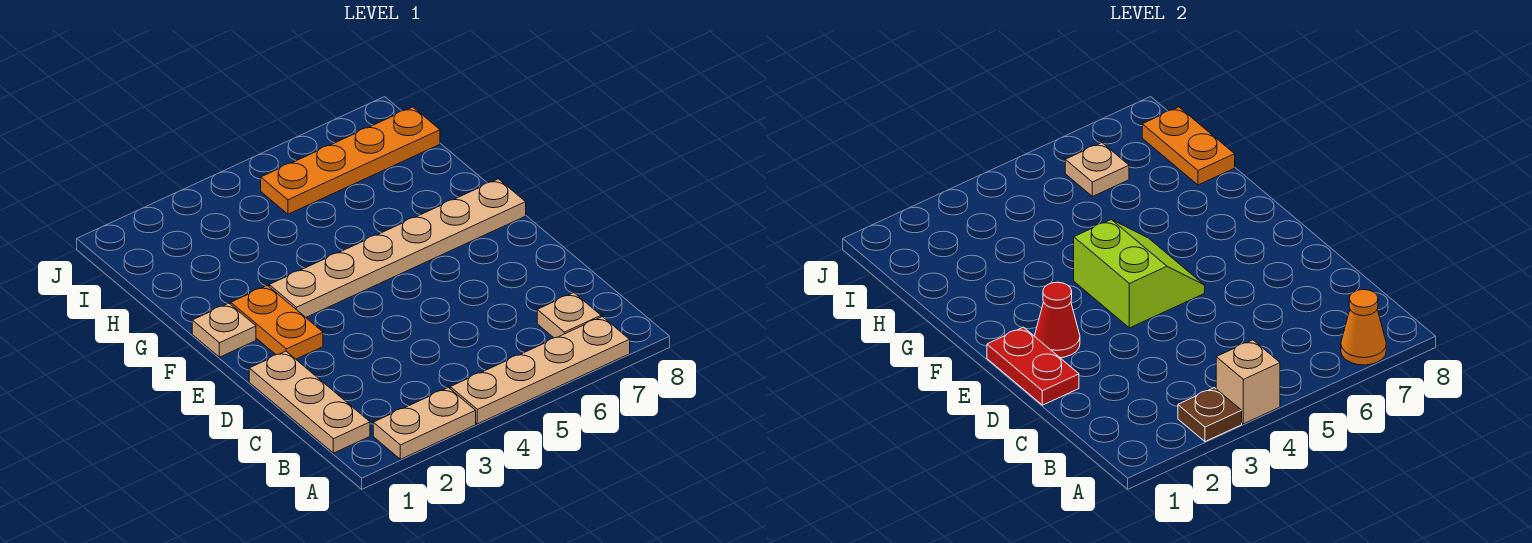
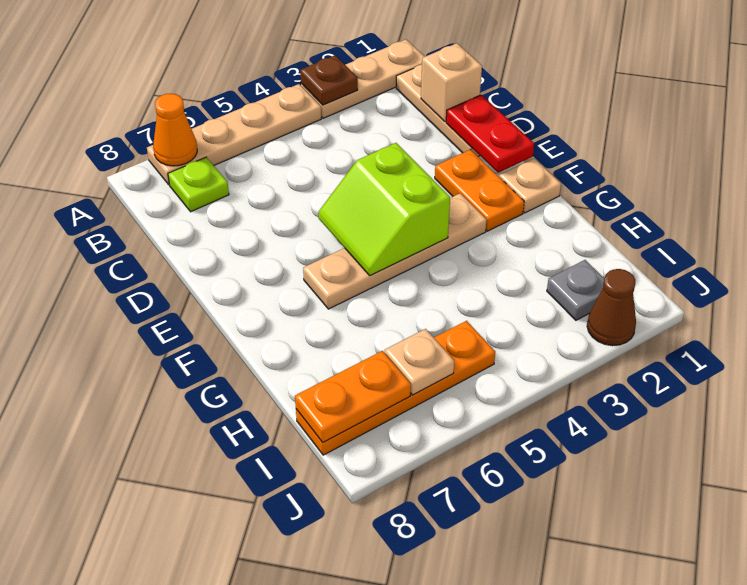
tan 1x2 plate [373,388,476,459] -> tan 1x3 plate [301,39,425,118]
tan 1x1 brick [1216,340,1280,424] -> tan 1x1 brick moved to [421,43,482,122]
tan 1x1 plate [537,293,601,338] -> lime 1x1 plate [168,157,229,212]
red 1x1 cone [1035,282,1080,358] -> none
tan 1x6 plate [269,179,526,317] -> tan 1x4 plate [303,193,486,309]
orange 1x2 plate [1142,107,1235,185] -> orange 1x2 plate turned to [295,351,411,442]
none -> grey 1x1 plate [547,260,604,320]
none -> brown 1x1 cone [587,269,636,346]

